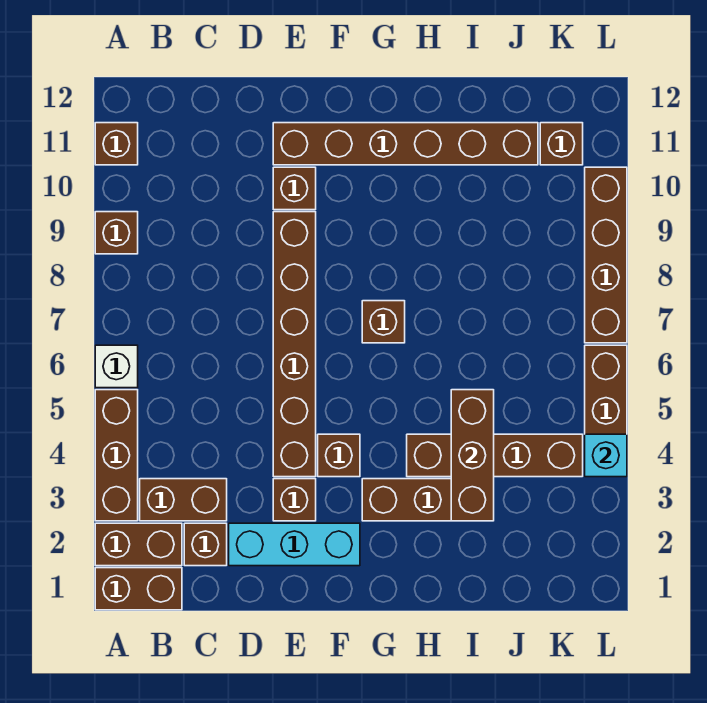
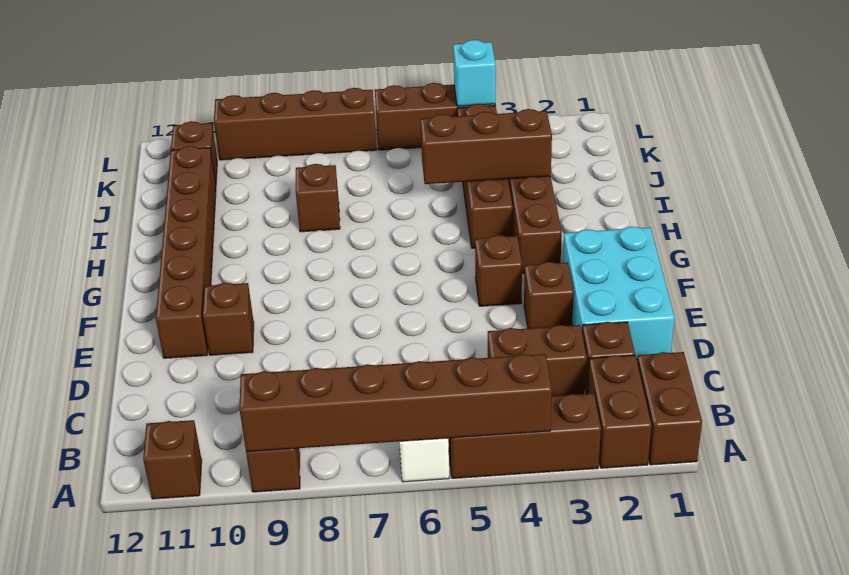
brown 1x2 brick [140,479,227,521] -> brown 1x2 brick turned to [488,325,587,396]
cyan 1x3 brick [229,523,360,566] -> cyan 2x3 brick [563,227,675,360]
brown 1x6 brick [273,212,316,477] -> brown 1x6 brick moved to [240,354,552,452]
brown 1x1 brick [362,301,405,343] -> brown 1x1 brick moved to [296,164,340,232]

